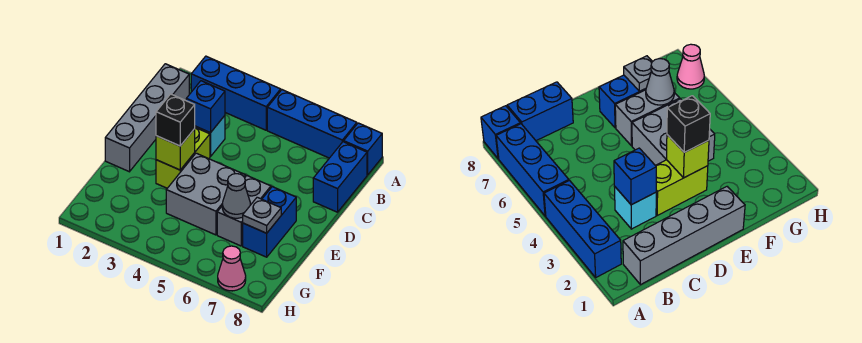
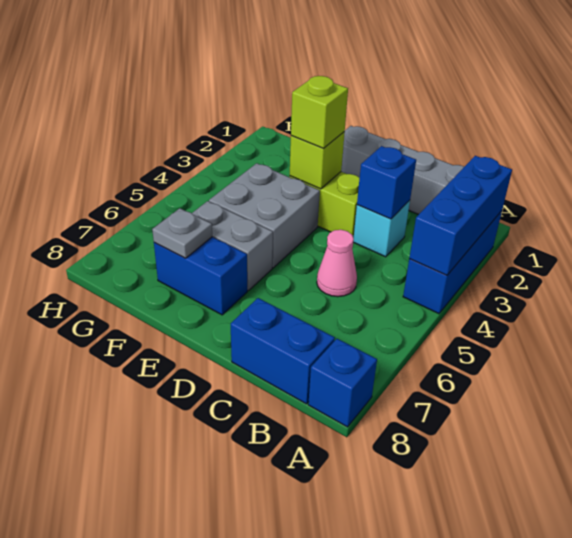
blue 1x3 brick [267,90,357,158] -> blue 1x3 brick moved to [409,156,512,275]
black 1x1 brick [156,94,195,146] -> lime 1x1 brick [291,76,348,149]
grey 1x1 cone [222,174,250,218] -> none
pink 1x1 cone [218,246,246,291] -> pink 1x1 cone moved to [317,230,357,297]

